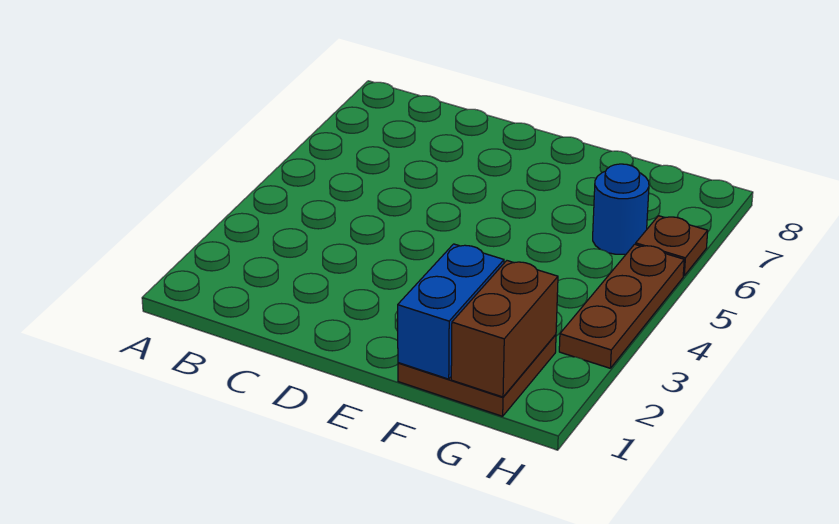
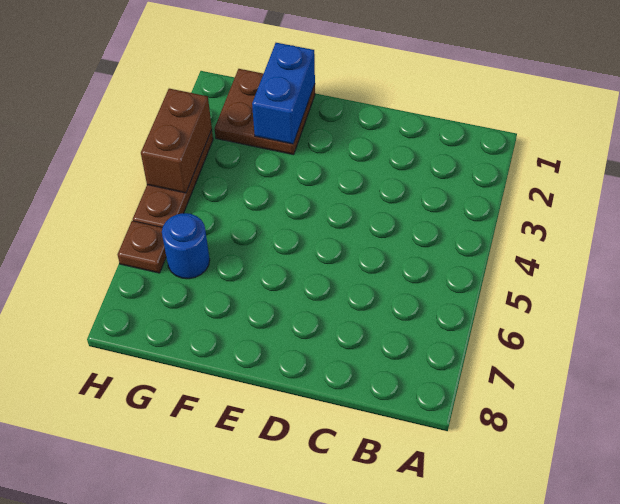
brown 1x2 brick [451,261,558,397] -> brown 1x2 brick moved to [141,89,212,193]

